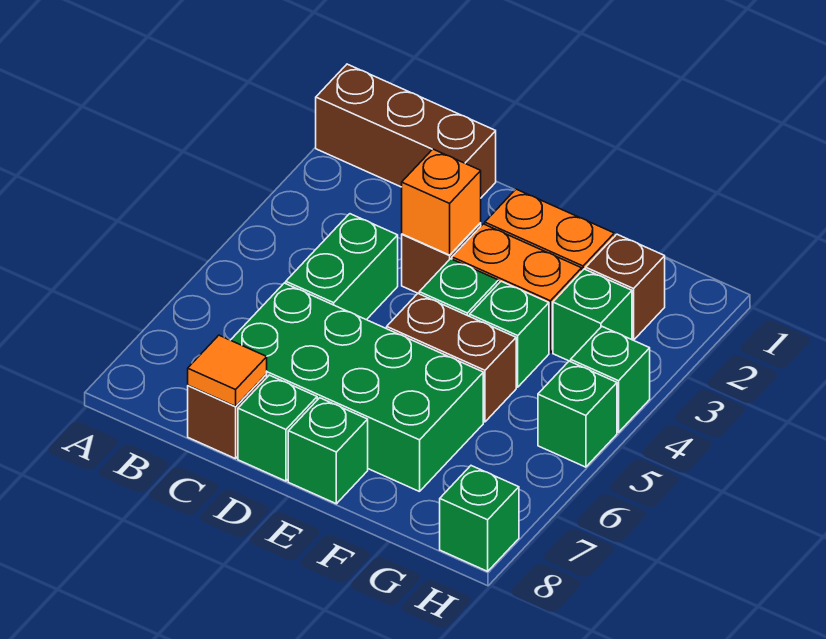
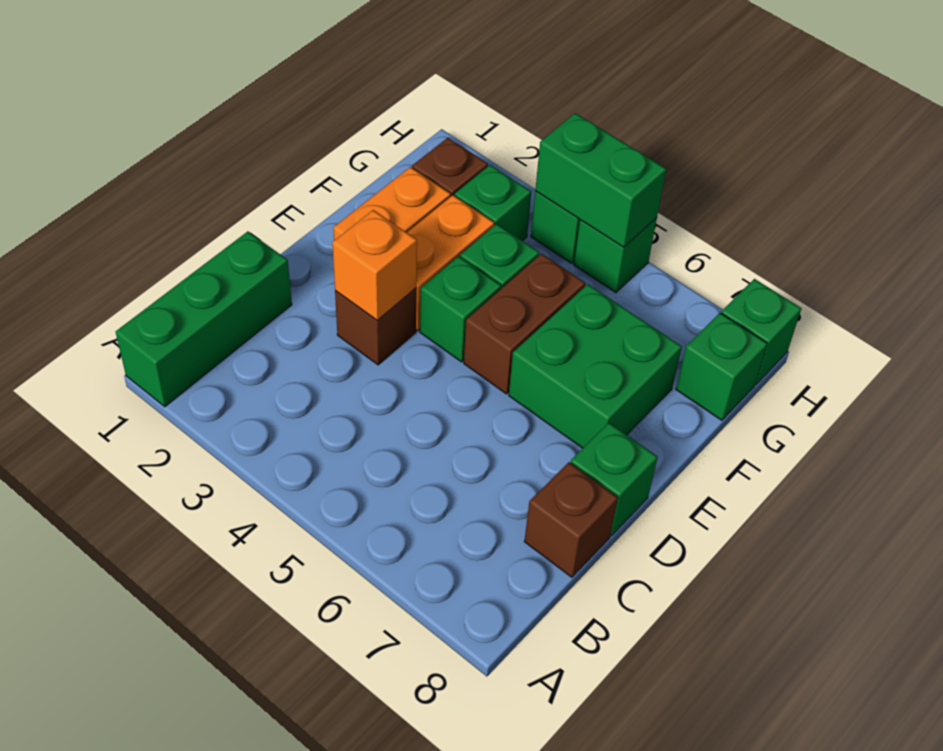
brown 1x3 brick [316,64,496,198] -> green 1x3 brick [116,231,292,407]
green 1x2 brick [286,214,398,320] -> green 1x2 brick moved to [535,113,666,247]
green 2x4 brick [231,283,483,492] -> green 2x2 brick [509,284,682,448]
orange 1x1 tile [188,335,267,406] -> none
green 1x1 brick [288,398,368,504] -> green 1x1 brick moved to [676,313,767,420]

